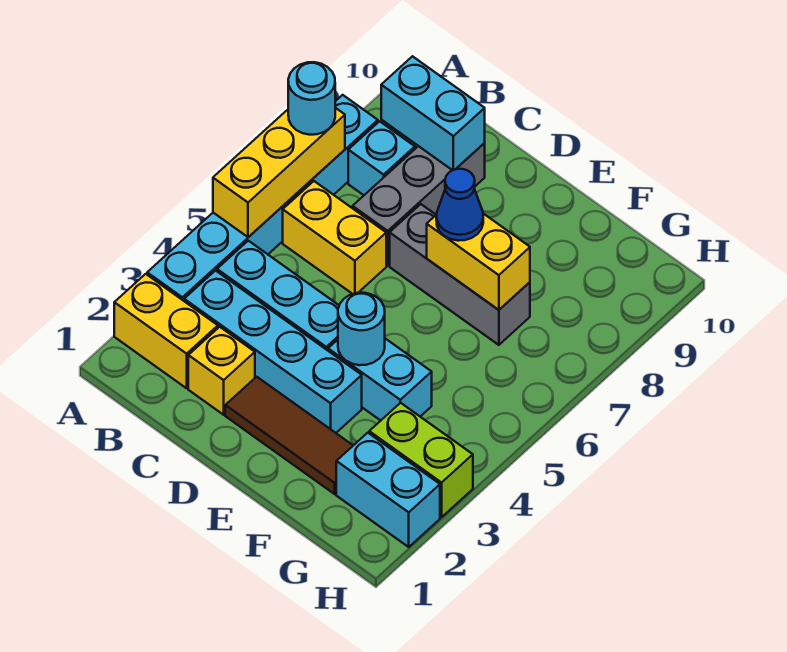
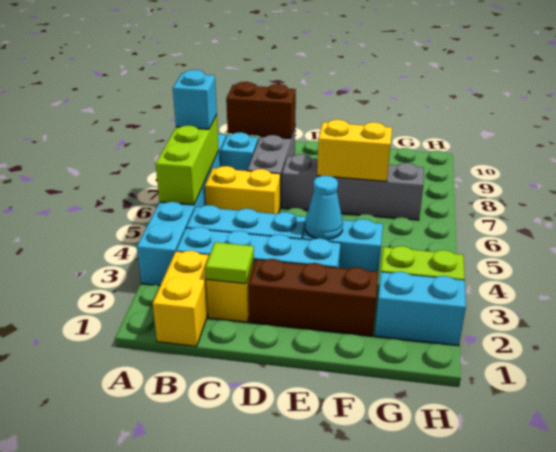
yellow 1x2 brick [114,274,218,388] -> yellow 1x2 brick turned to [153,251,210,346]
yellow 1x3 brick [213,108,345,237] -> lime 1x3 brick [156,115,219,205]
cyan 1x1 round brick [288,62,335,135] -> cyan 1x1 brick [173,70,217,129]
cyan 1x2 brick [381,56,485,170] -> brown 1x2 brick [226,82,296,138]
none -> lime 1x1 tile [205,242,254,284]
brown 1x3 tile [225,377,353,494] -> brown 1x3 brick [248,259,379,336]
grey 1x3 brick [390,204,530,345] -> grey 1x4 brick [282,154,424,220]
cyan 1x1 round brick [338,293,385,365] -> cyan 1x1 cone [305,176,343,240]
blue 1x1 cone [436,169,483,241] -> none

